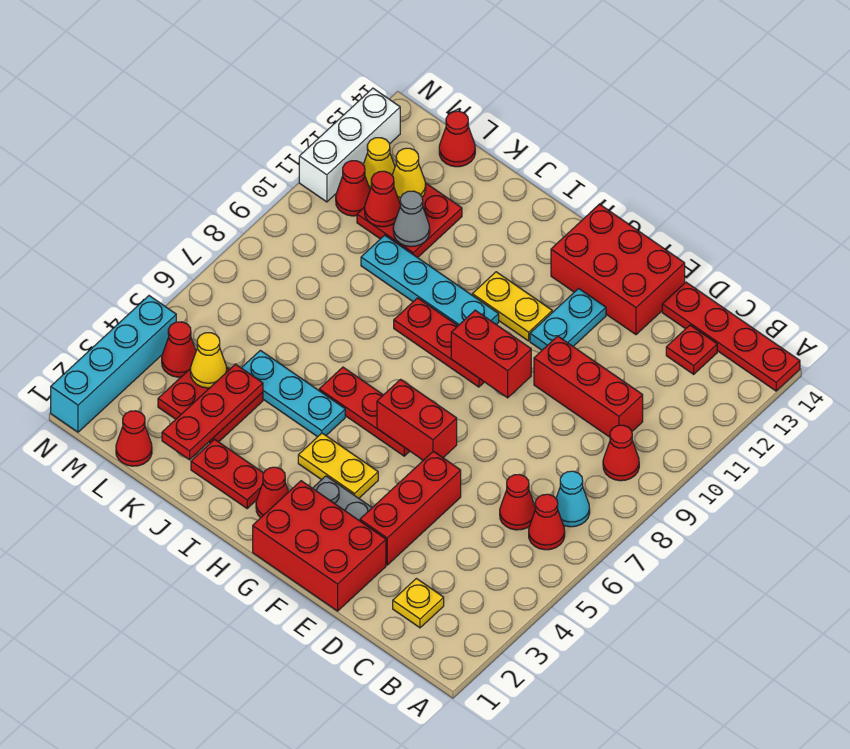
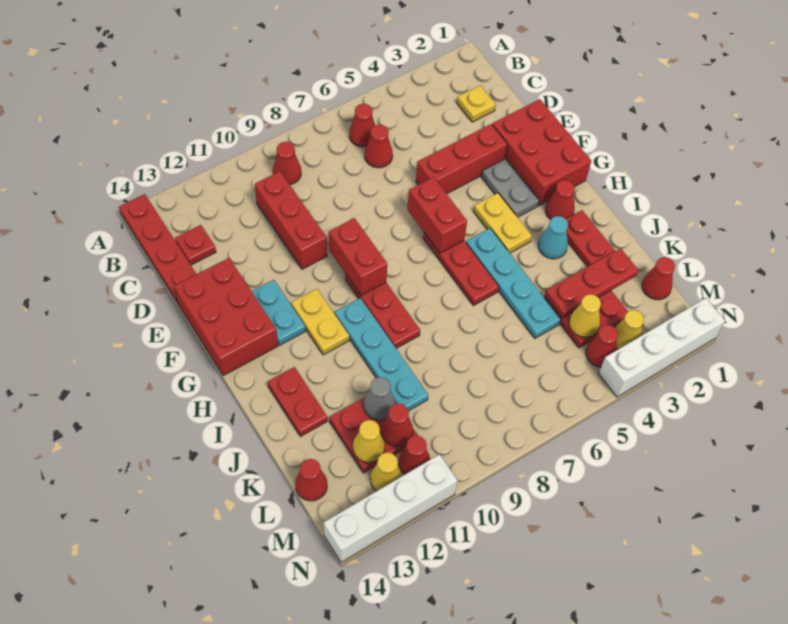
cyan 1x1 cone [556,471,590,527] -> cyan 1x1 cone moved to [538,216,568,259]
cyan 1x2 plate [530,289,606,350] -> cyan 1x2 plate turned to [252,280,306,345]
cyan 1x3 plate [242,350,345,437] -> cyan 1x4 plate [466,228,561,338]
none -> red 1x2 plate [268,367,327,436]
none -> yellow 1x1 cone [615,310,644,349]
cyan 1x4 brick [51,296,176,432] -> white 1x4 brick [599,298,725,397]
white 1x3 brick [299,88,400,202] -> white 1x4 brick [324,454,458,562]

